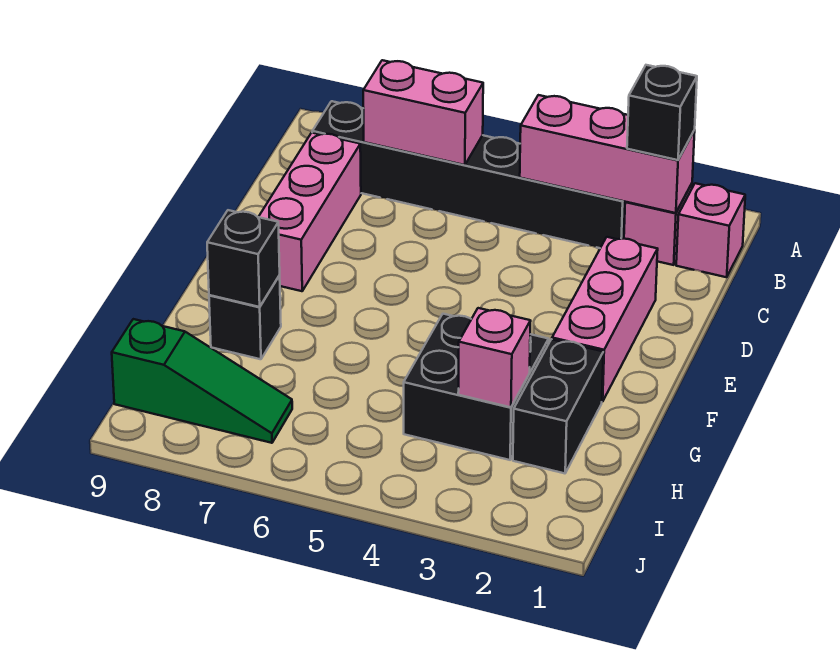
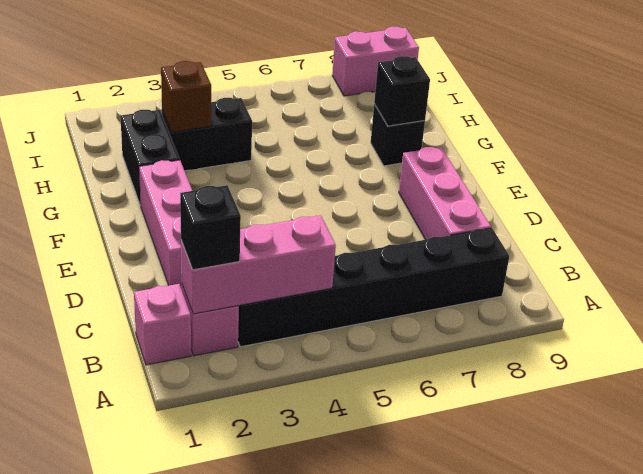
pink 1x2 brick [363,60,483,165] -> pink 1x2 brick moved to [332,27,419,96]
black 2x2 brick [404,314,549,460] -> black 1x2 brick [162,98,252,171]
pink 1x1 brick [458,308,531,407] -> brown 1x1 brick [161,61,212,132]
green 1x3 slope [112,319,292,443] -> none

